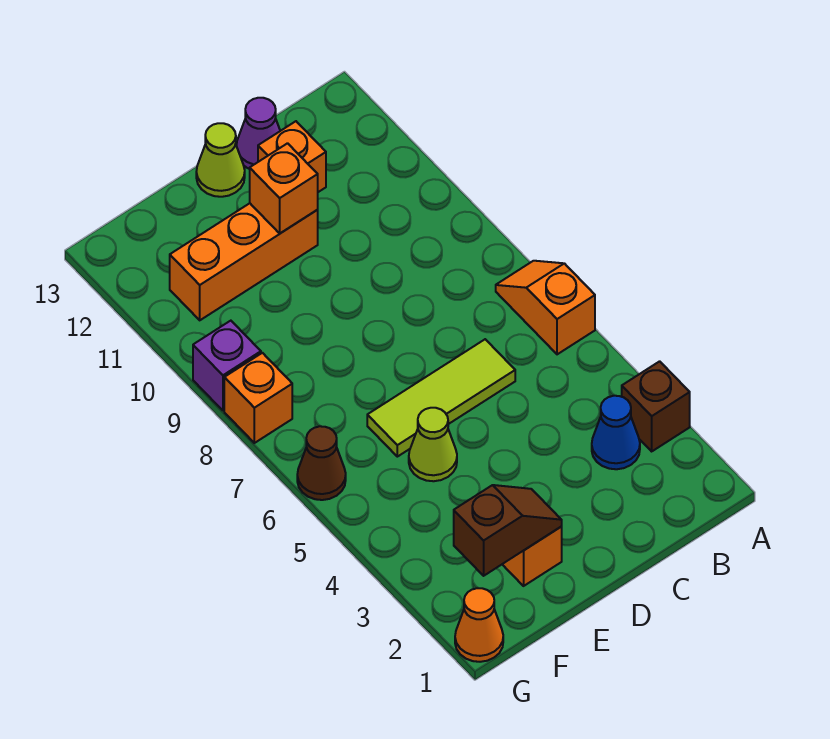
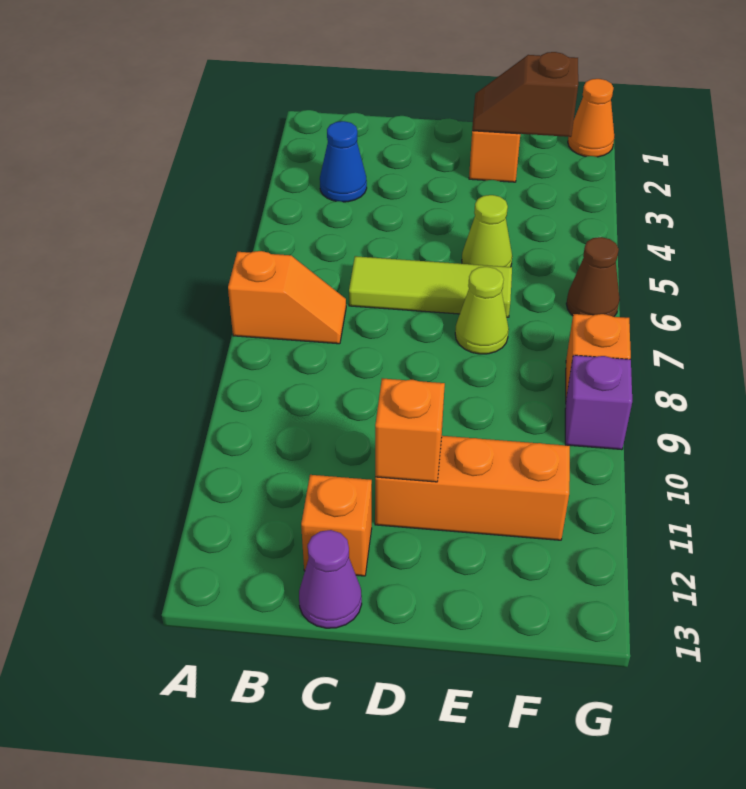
brown 1x1 brick [622,361,690,451] -> none
orange 1x2 slope [496,261,595,354] -> orange 1x2 slope turned to [228,251,346,344]
lime 1x1 cone [196,123,245,197] -> lime 1x1 cone moved to [455,267,509,354]

